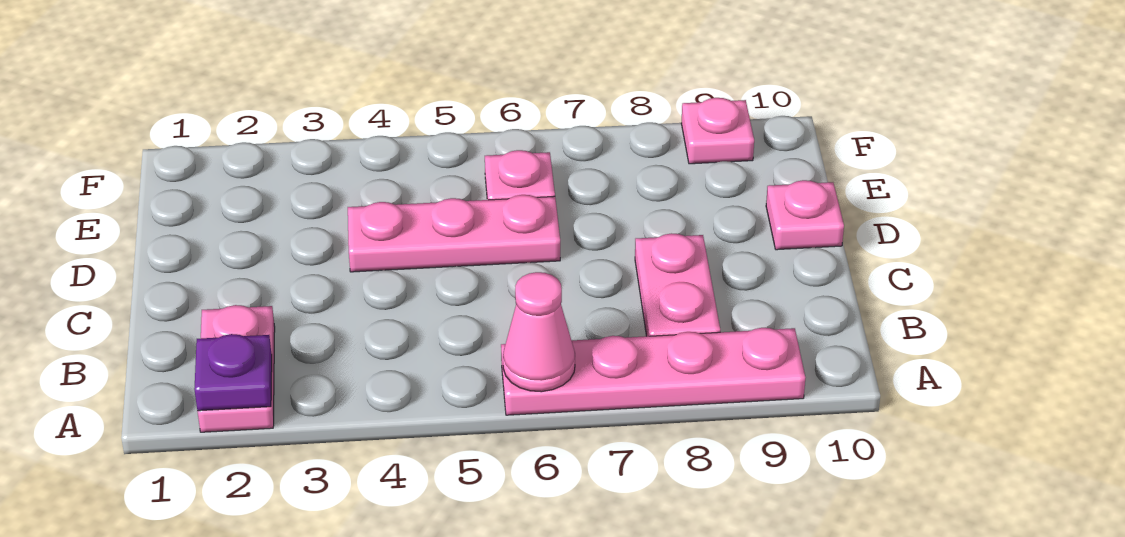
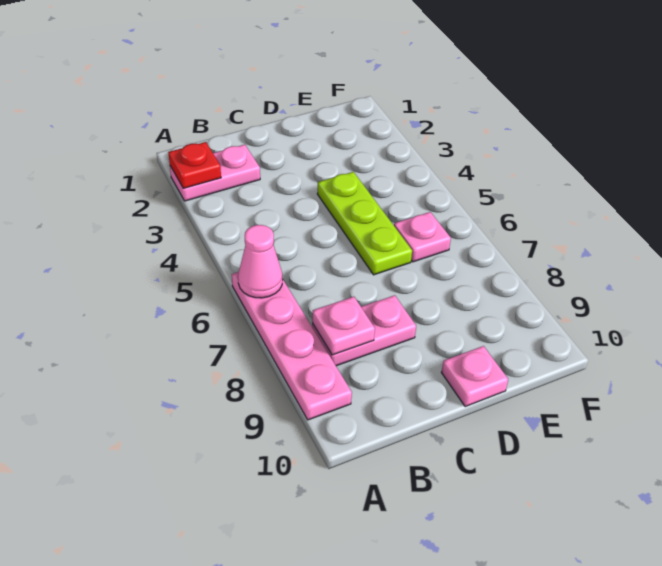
purple 1x1 plate [194,334,272,411] -> red 1x1 plate [168,142,221,188]
pink 1x3 plate [348,195,560,272] -> lime 1x3 plate [317,172,412,275]
pink 1x1 plate [681,98,754,164] -> pink 1x1 plate moved to [312,297,375,355]

